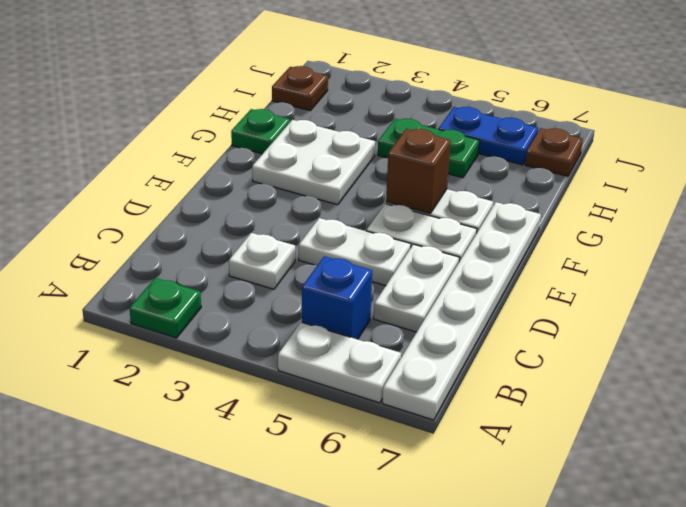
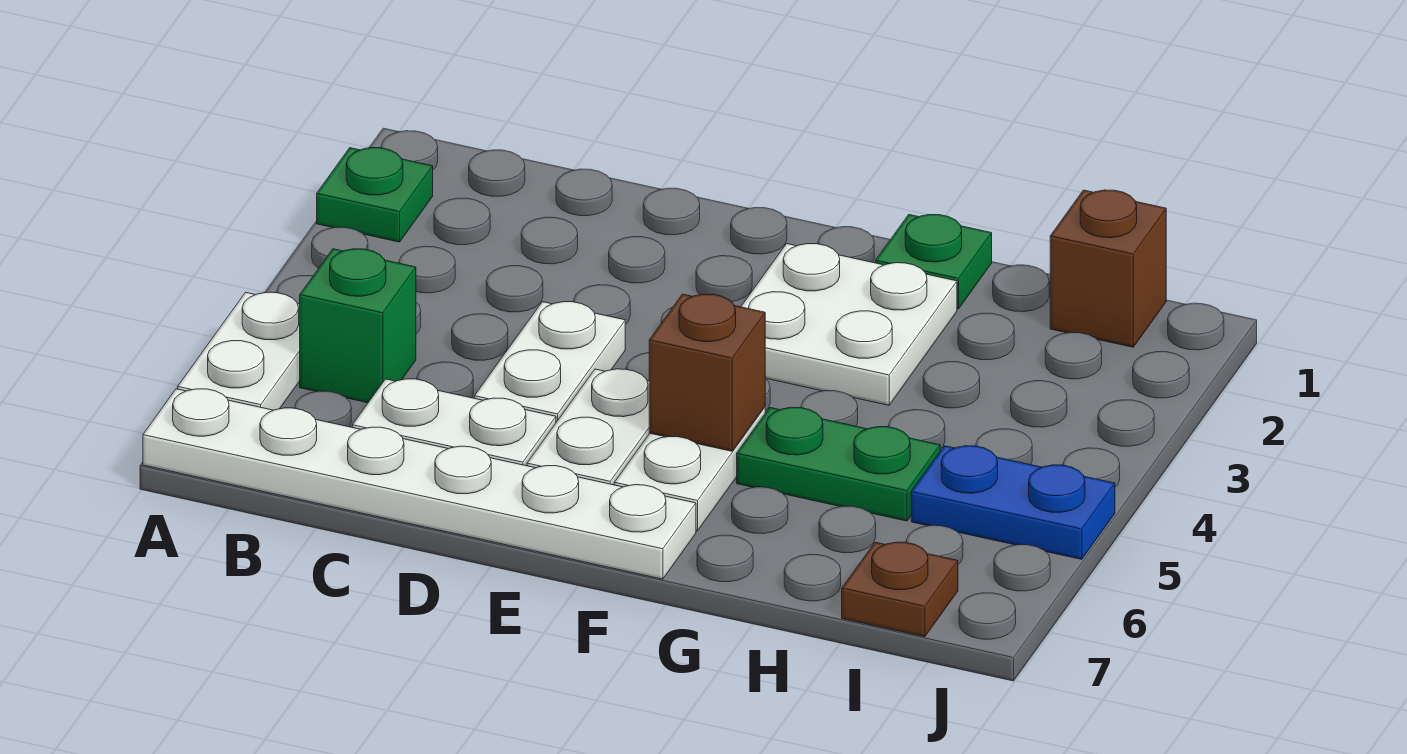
blue 1x1 brick [302,256,372,339] -> green 1x1 brick [300,249,416,403]
white 1x1 plate [229,233,295,289] -> none
green 1x2 plate [378,119,479,178] -> green 1x2 plate turned to [737,407,940,521]
brown 1x1 plate [272,66,328,111] -> brown 1x1 brick [1050,190,1166,347]
blue 1x2 plate [439,107,538,165] -> blue 1x2 plate turned to [911,446,1115,559]

